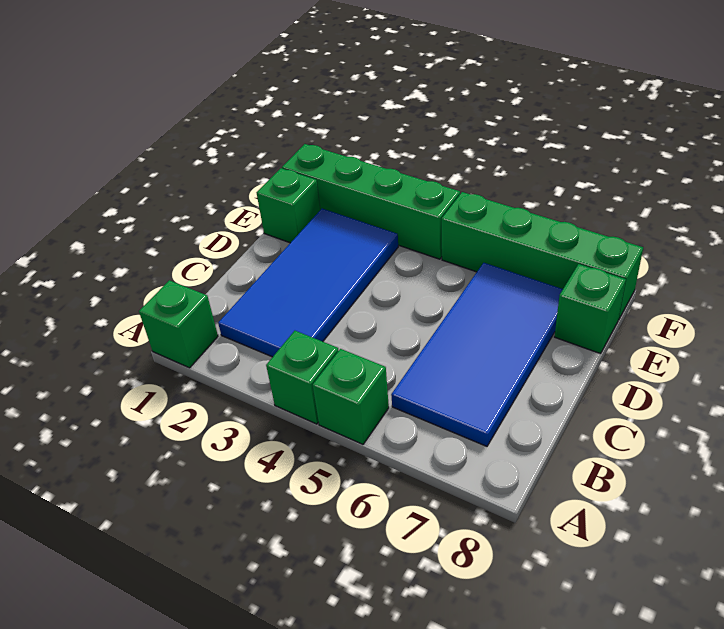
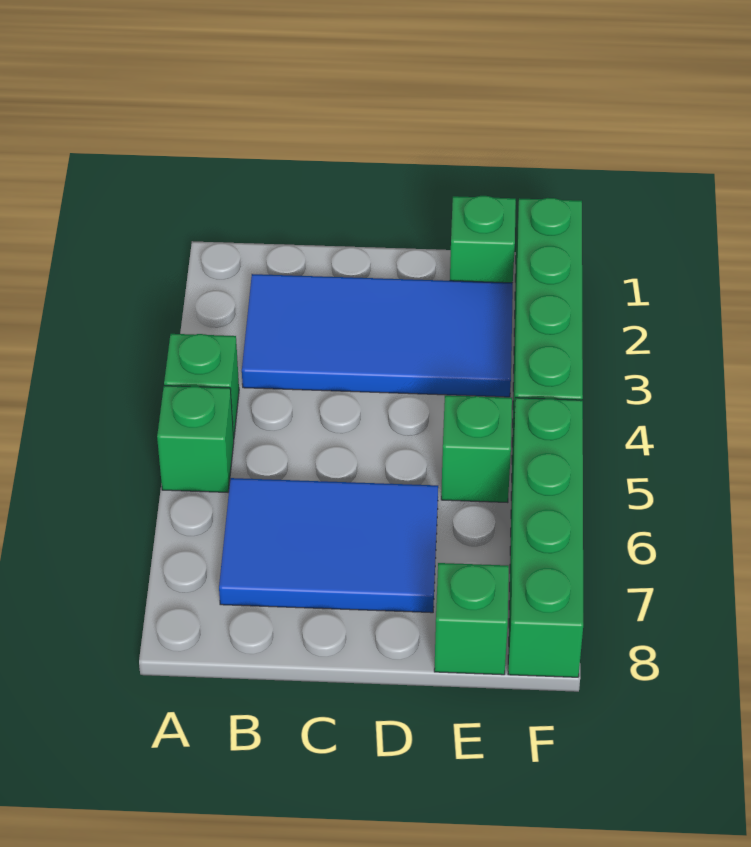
green 1x1 brick [139,280,218,368] -> green 1x1 brick moved to [441,395,512,503]
blue 2x4 tile [391,263,563,446] -> blue 2x3 tile [219,478,438,613]

